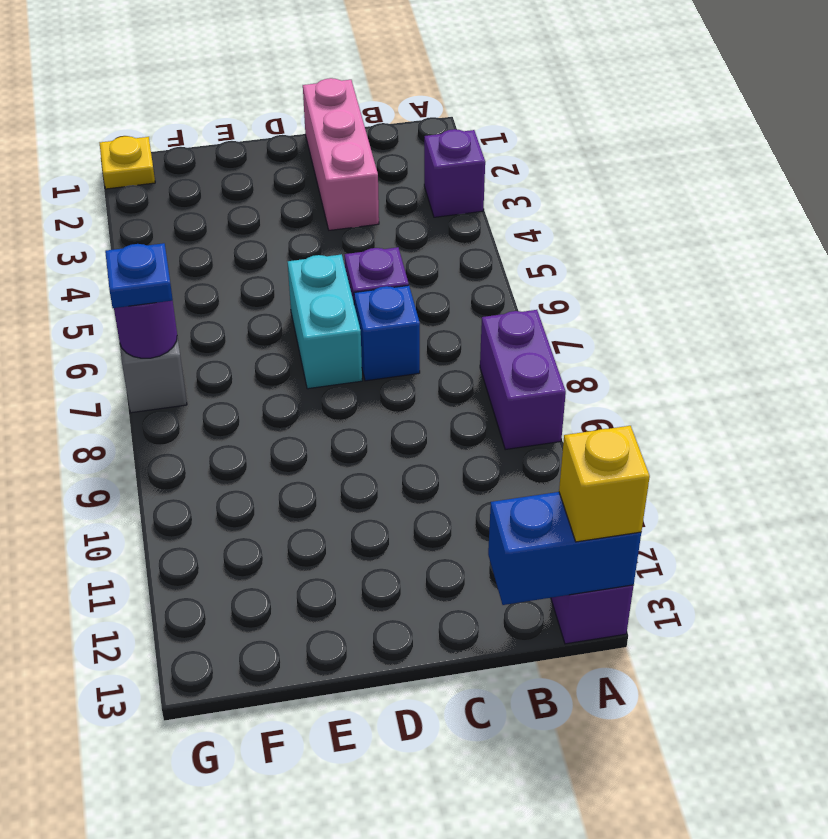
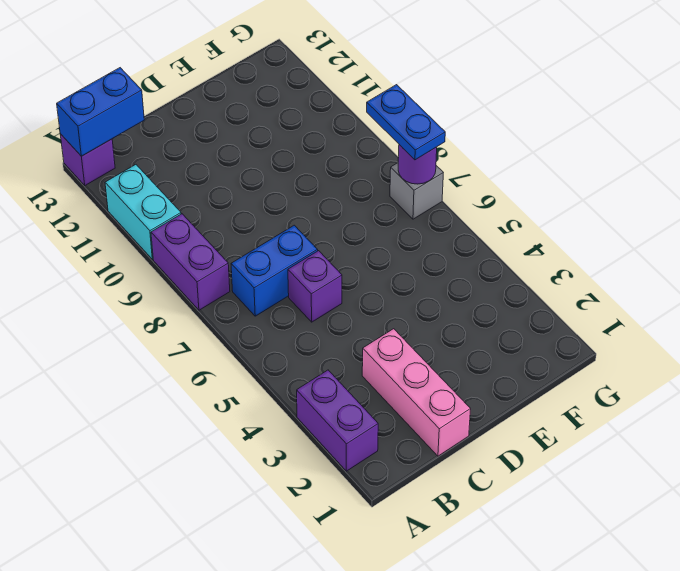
purple 1x1 brick [424,129,485,217] -> purple 1x2 brick [297,370,378,471]
yellow 1x1 brick [559,426,650,542] -> none
blue 1x1 brick [354,285,420,381] -> blue 1x2 brick [231,225,318,316]
cyan 1x2 brick [288,254,362,389] -> cyan 1x2 brick moved to [105,165,181,259]
yellow 1x1 plate [100,136,155,189] -> none
blue 1x1 plate [105,243,173,308] -> blue 1x2 plate [367,85,445,160]

